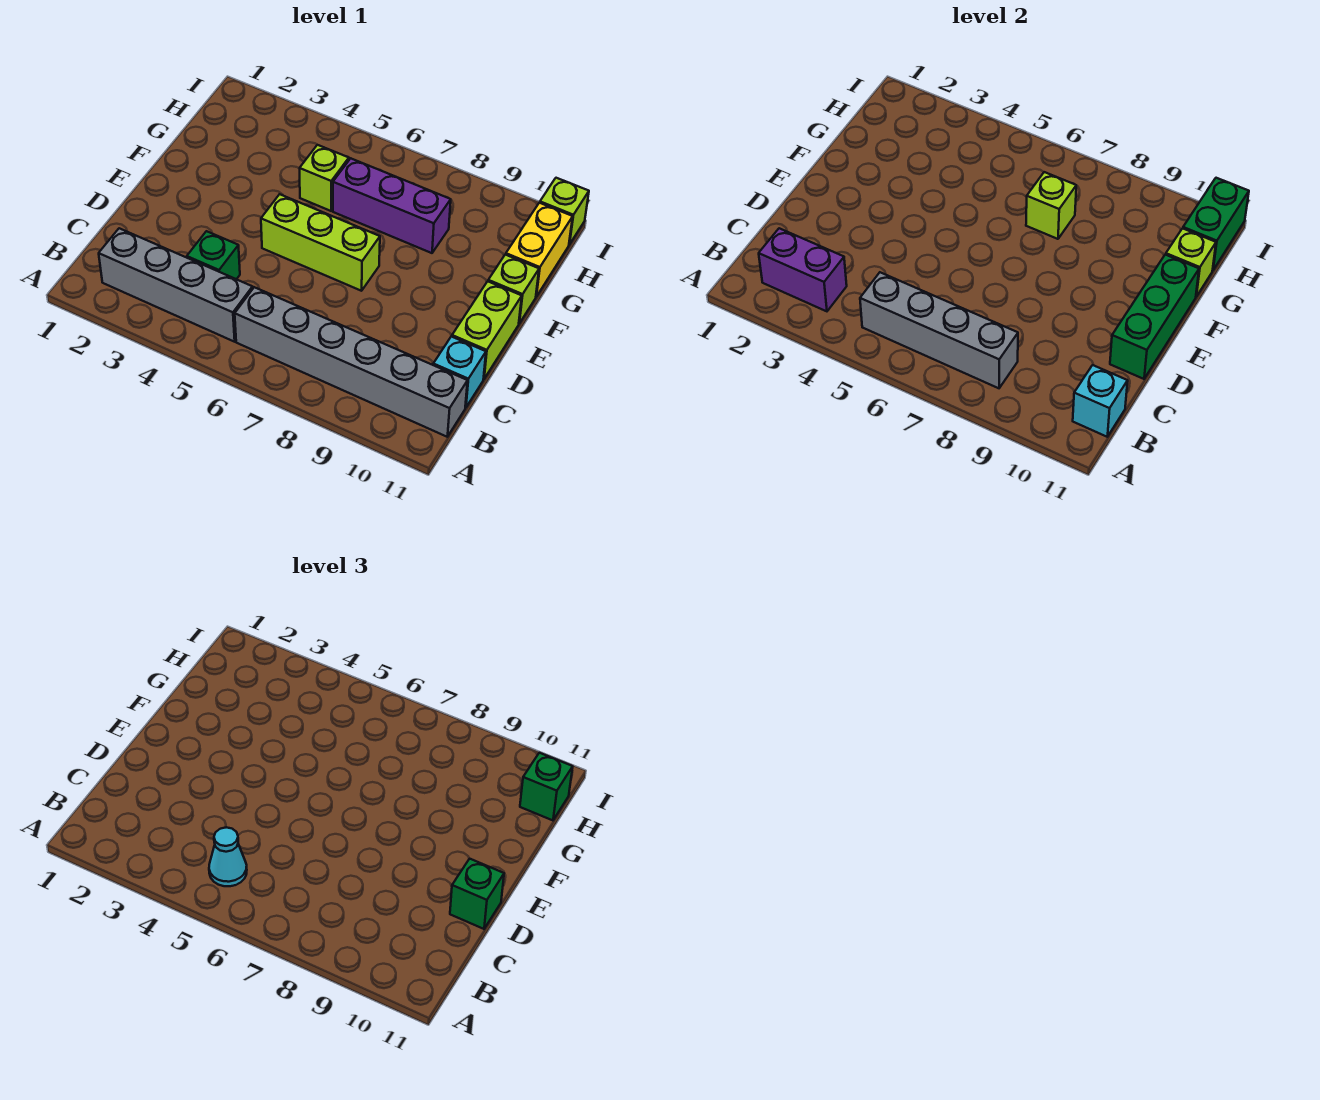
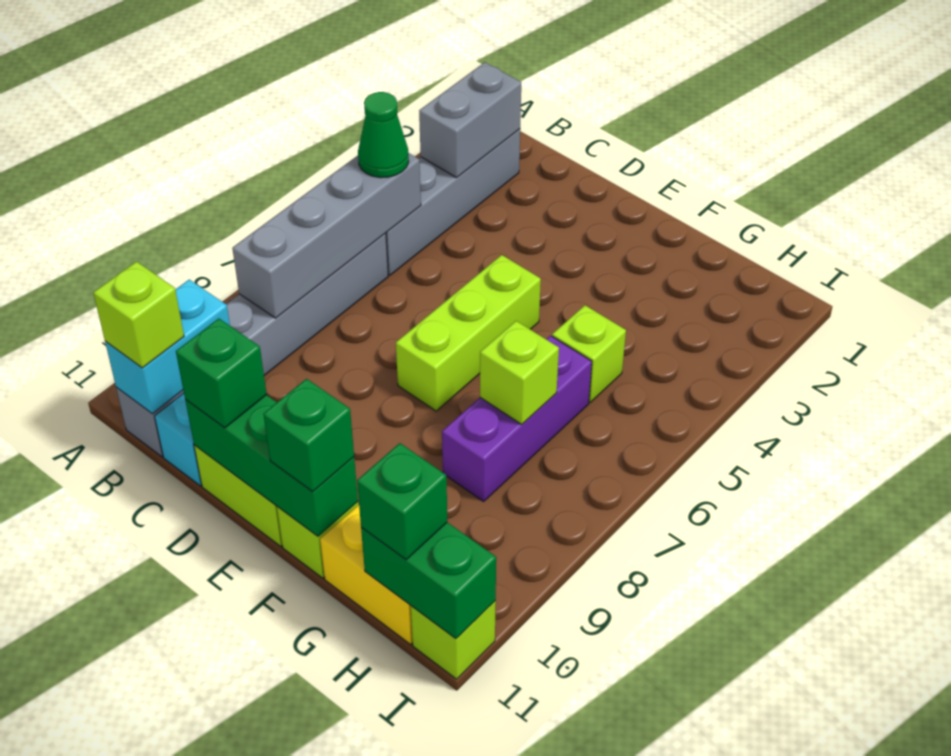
purple 1x2 brick [759,228,847,311] -> grey 1x2 brick [419,62,521,178]
cyan 1x1 cone [209,827,247,886] -> green 1x1 cone [358,92,409,178]
cyan 1x1 brick [1073,365,1128,437] -> cyan 1x2 brick [105,279,230,414]
green 1x1 brick [187,231,240,279] -> green 1x1 brick moved to [264,379,354,492]
lime 1x1 brick [1166,228,1216,297] -> lime 1x1 brick moved to [93,262,184,368]

